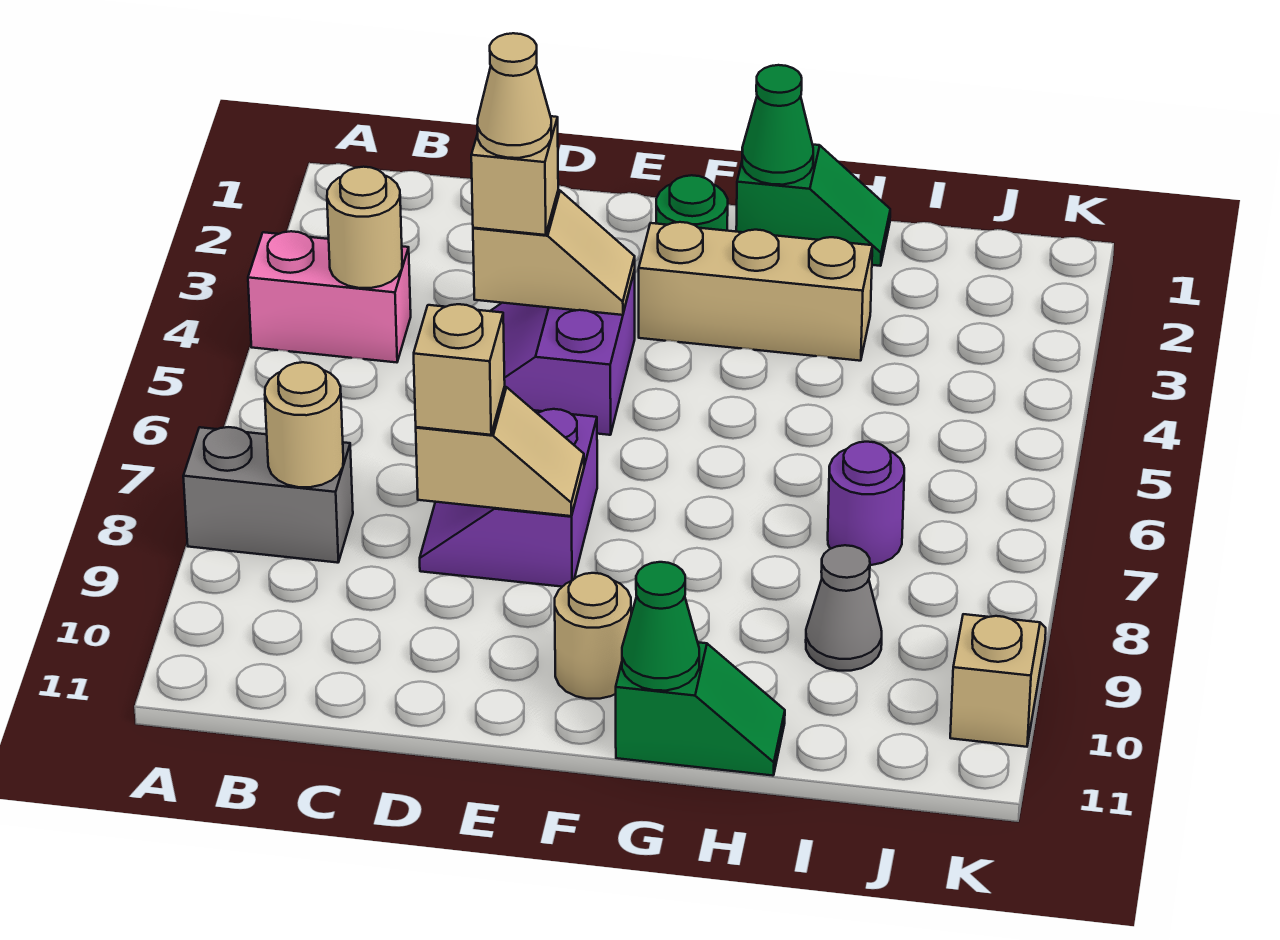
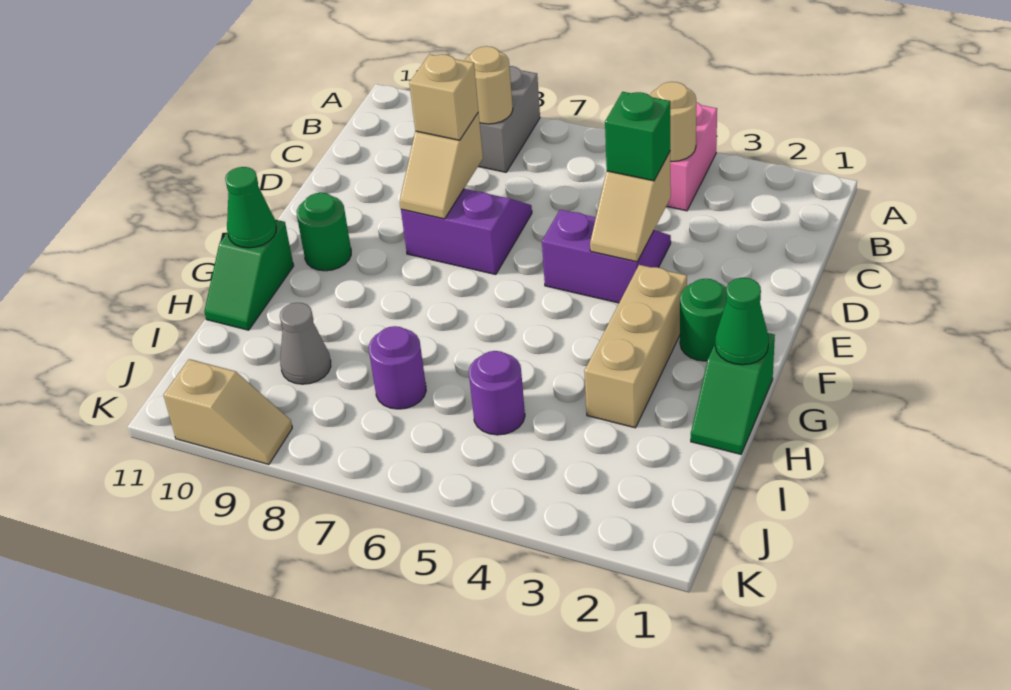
tan 1x1 brick [471,116,558,235] -> green 1x1 brick [605,92,670,181]
tan 1x1 cone [477,33,551,158] -> none
tan 1x1 round brick [555,573,631,699] -> green 1x1 round brick [297,193,351,271]
none -> purple 1x1 round brick [469,351,525,435]

